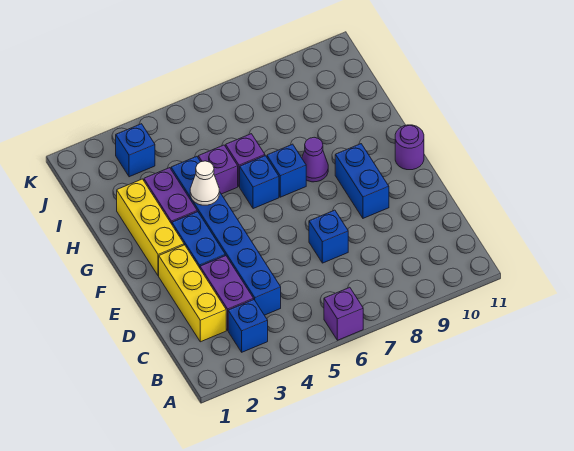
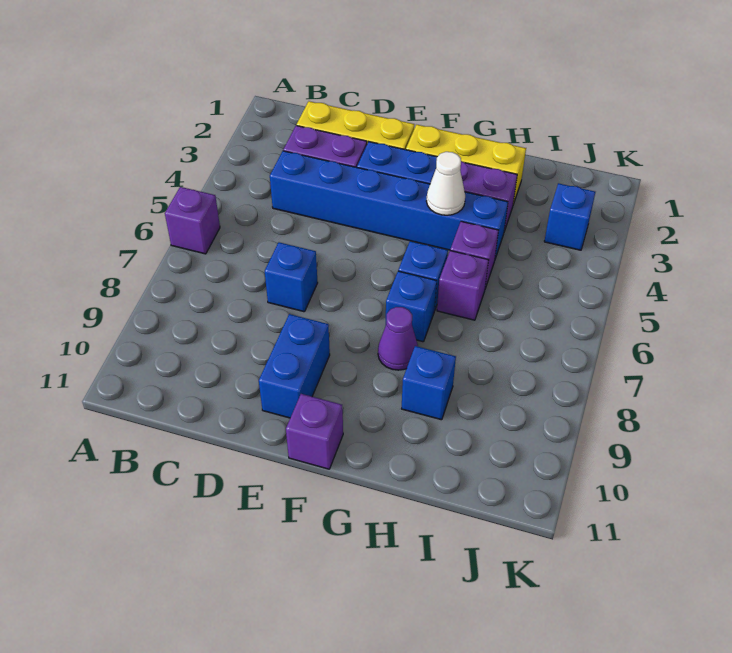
blue 1x1 brick [228,300,268,352] -> blue 1x1 brick moved to [402,346,456,420]
blue 1x2 brick [335,144,389,218] -> blue 1x2 brick turned to [259,314,330,418]
purple 1x1 round brick [395,125,424,170] -> purple 1x1 brick [286,394,343,469]

